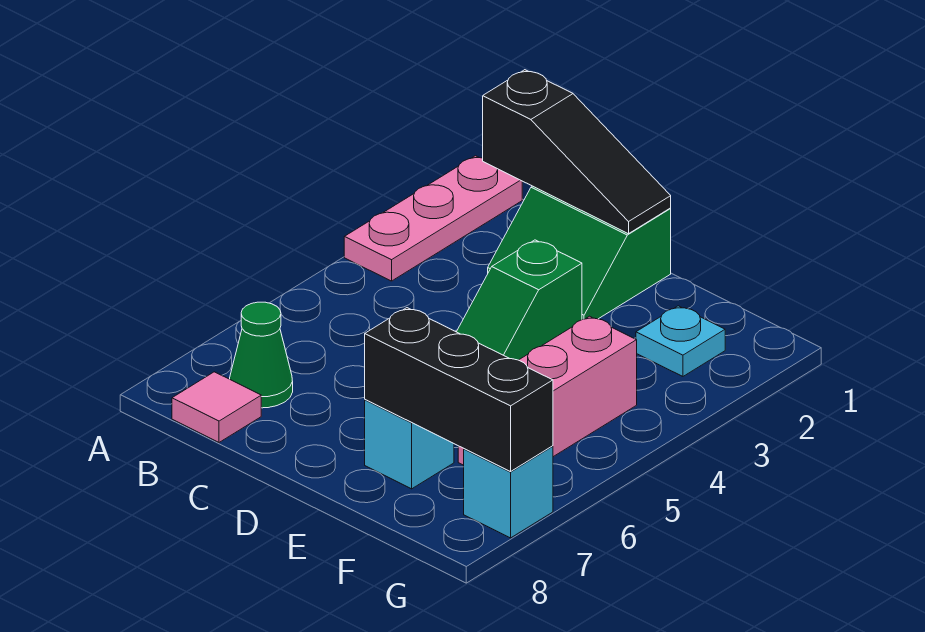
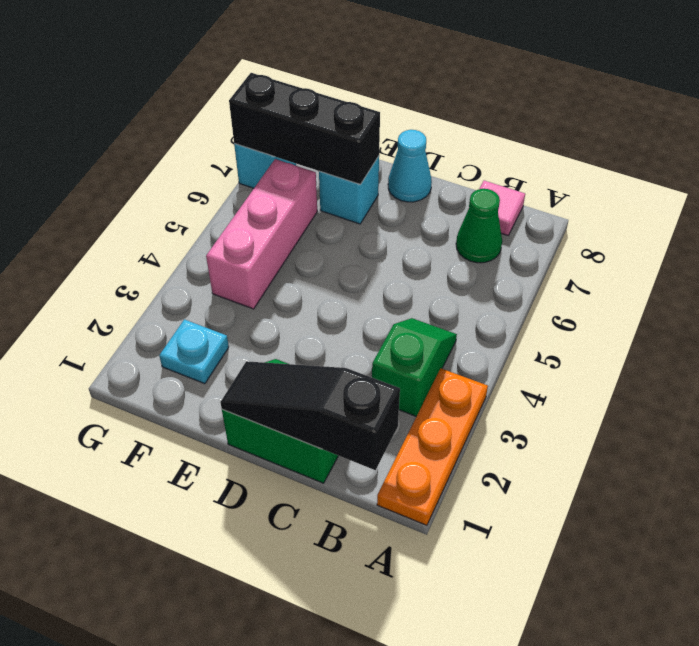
pink 1x3 plate [344,156,522,281] -> orange 1x3 plate [377,369,488,525]
green 1x2 slope [457,240,582,360] -> green 1x2 slope moved to [372,318,457,416]
none -> cyan 1x1 cone [388,130,432,202]

